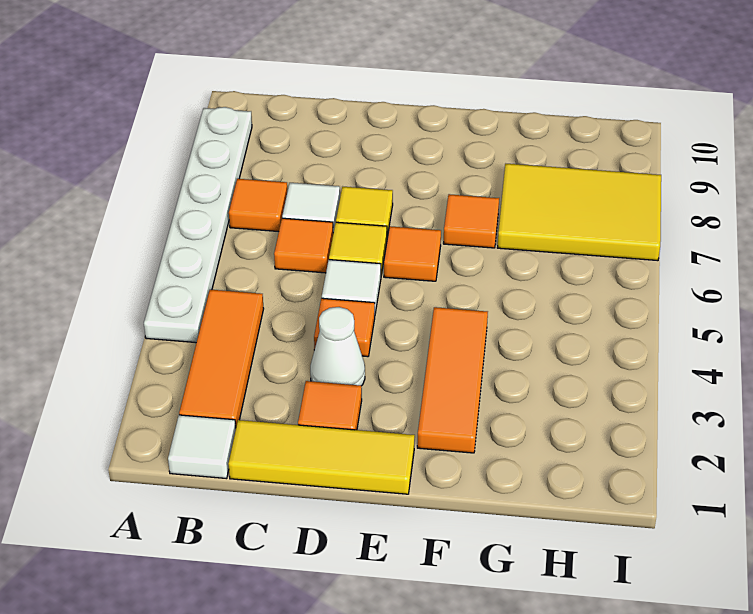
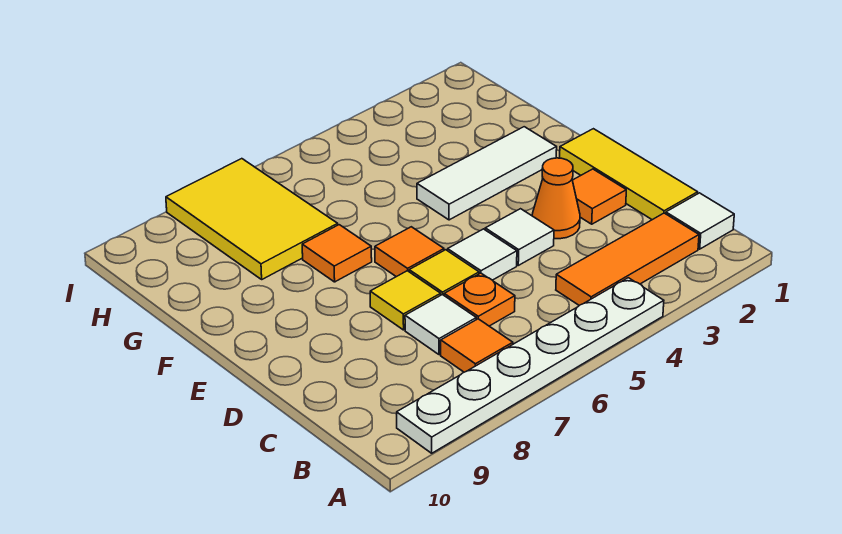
orange 1x1 tile [274,218,333,273] -> orange 1x1 plate [444,273,515,326]
white 1x1 cone [310,307,365,386] -> orange 1x1 cone [532,158,580,239]
orange 1x1 tile [314,298,375,357] -> white 1x1 tile [485,209,554,265]
orange 1x3 tile [417,307,488,453] -> white 1x3 tile [417,127,557,220]

